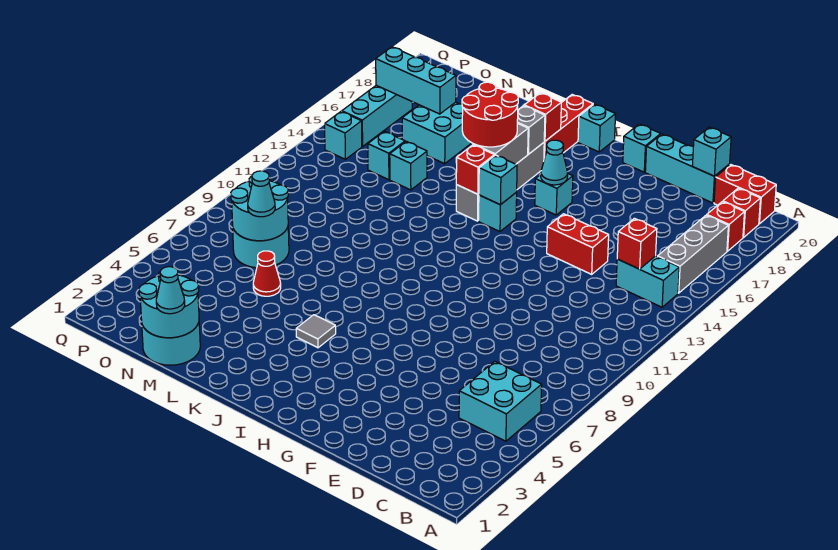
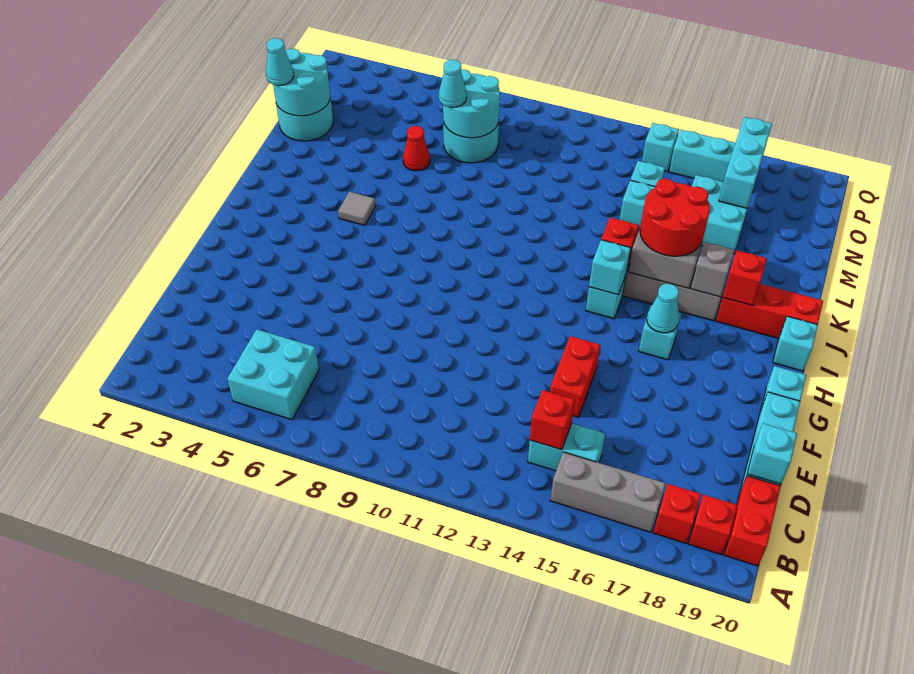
cyan 1x2 brick [616,256,679,307] -> cyan 1x2 brick turned to [528,424,605,471]

